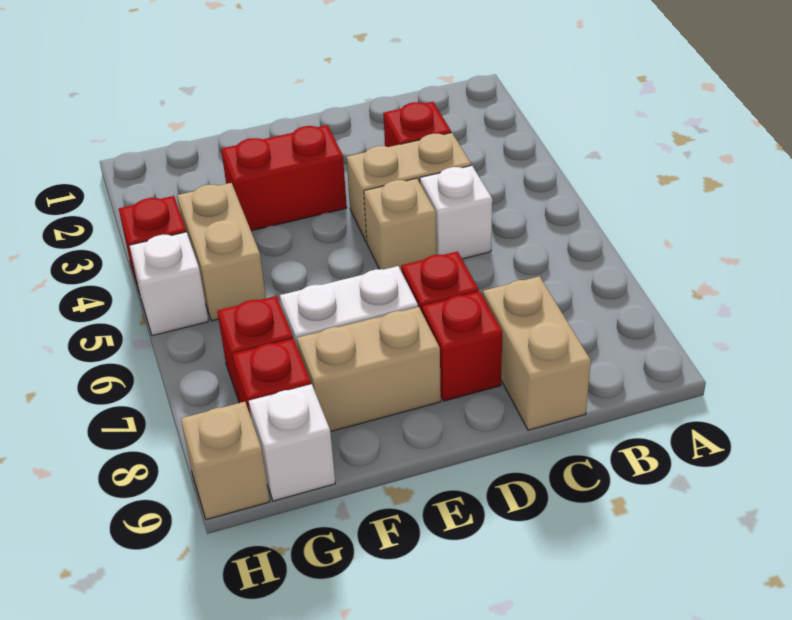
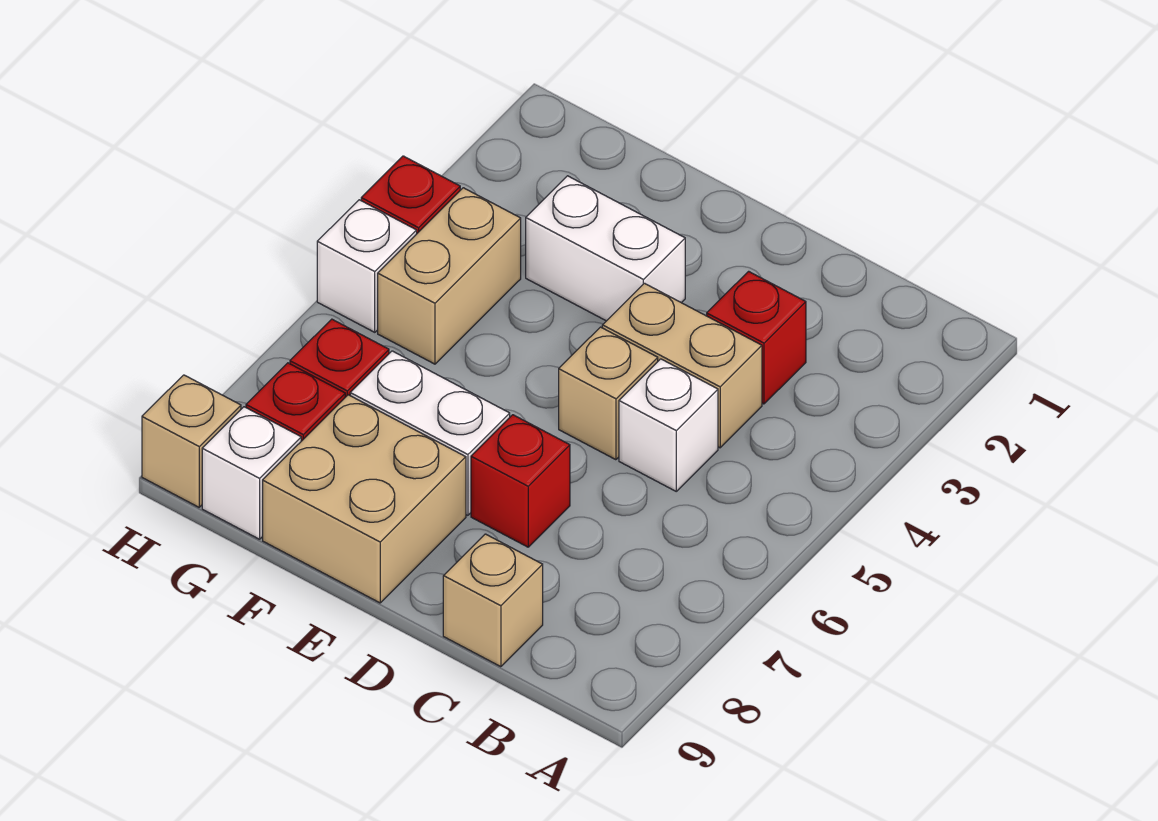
tan 1x2 brick [483,276,591,430] -> tan 1x1 brick [443,534,543,667]
red 1x1 brick [422,291,502,401] -> none
red 1x2 brick [221,125,347,231] -> white 1x2 brick [526,176,685,321]
tan 1x2 brick [297,307,441,432] -> tan 2x2 brick [263,395,466,603]

